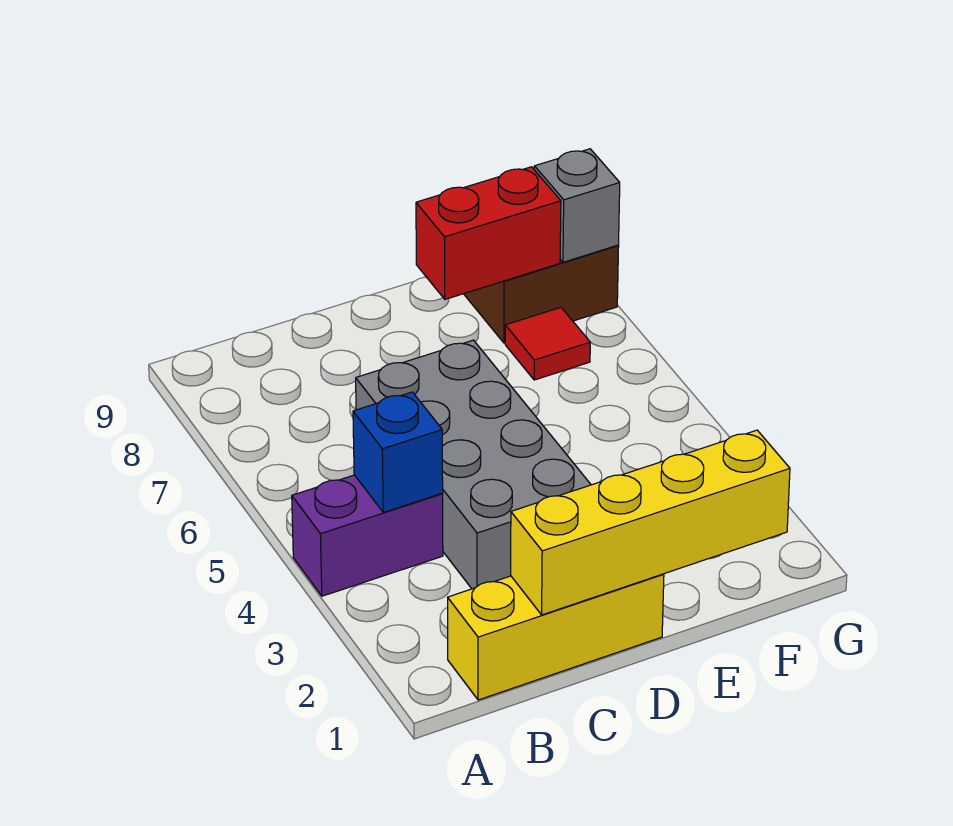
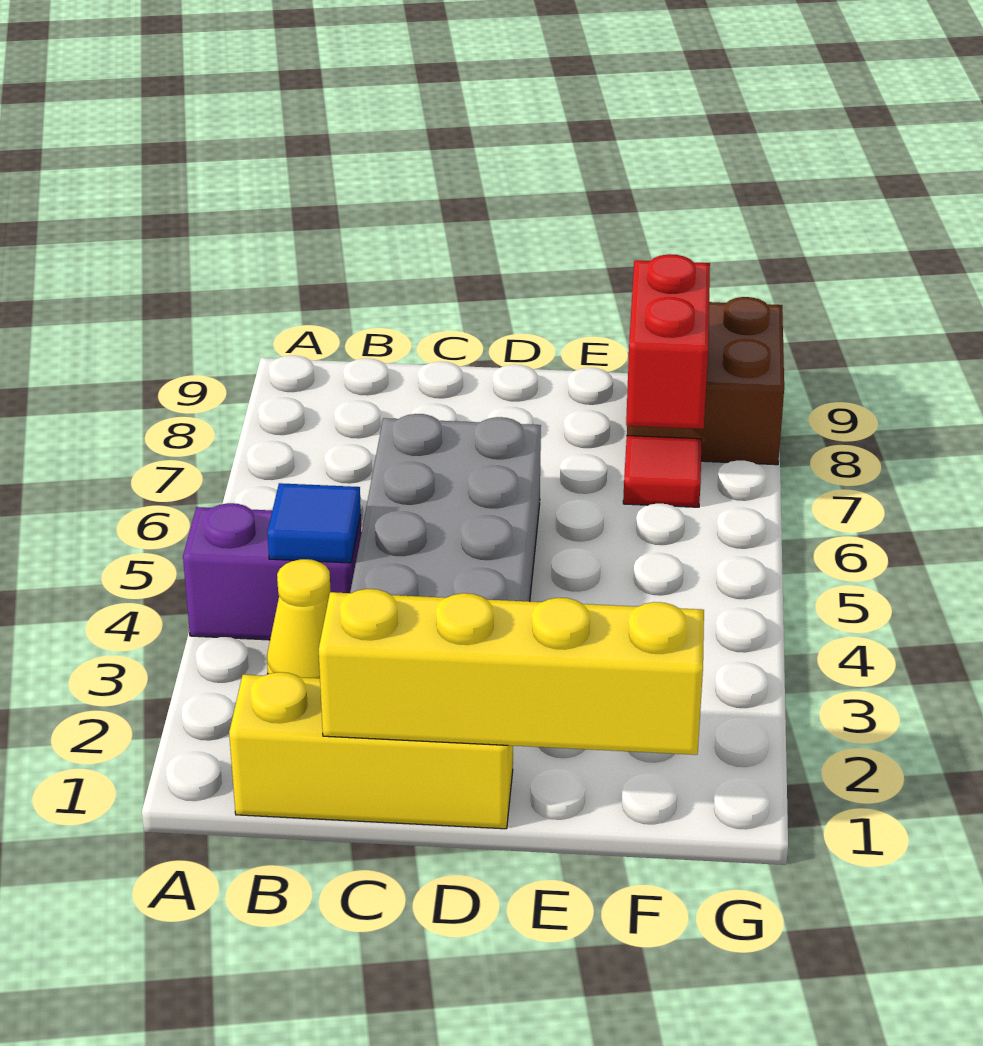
none -> yellow 1x1 cone [267,559,331,678]
blue 1x1 brick [353,392,443,512] -> blue 1x1 tile [267,483,361,563]
red 1x2 brick [416,167,561,299] -> red 1x2 brick turned to [626,254,710,429]
grey 1x1 brick [534,149,620,262] -> none

